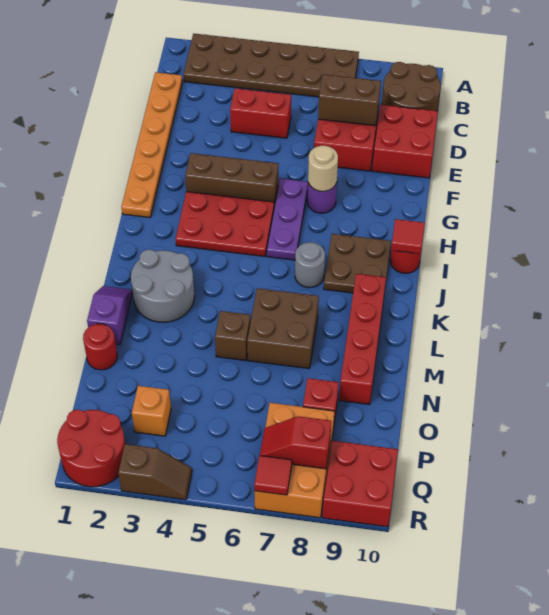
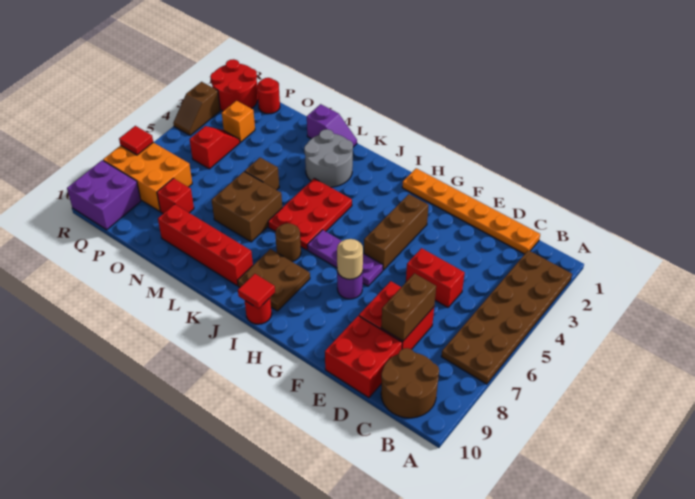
red 1x2 brick [230,88,291,138] -> red 1x2 brick turned to [406,248,464,307]
red 2x3 plate [176,192,274,257] -> red 2x3 plate moved to [268,178,352,250]
grey 1x1 round brick [295,242,325,288] -> brown 1x1 round brick [275,223,301,261]
red 1x1 round brick [83,324,117,370] -> red 1x1 round brick moved to [257,78,280,114]
red 1x2 slope [260,416,331,469] -> red 1x2 slope moved to [190,126,240,169]
red 2x2 brick [322,441,398,527] -> purple 2x2 brick [67,160,141,230]

